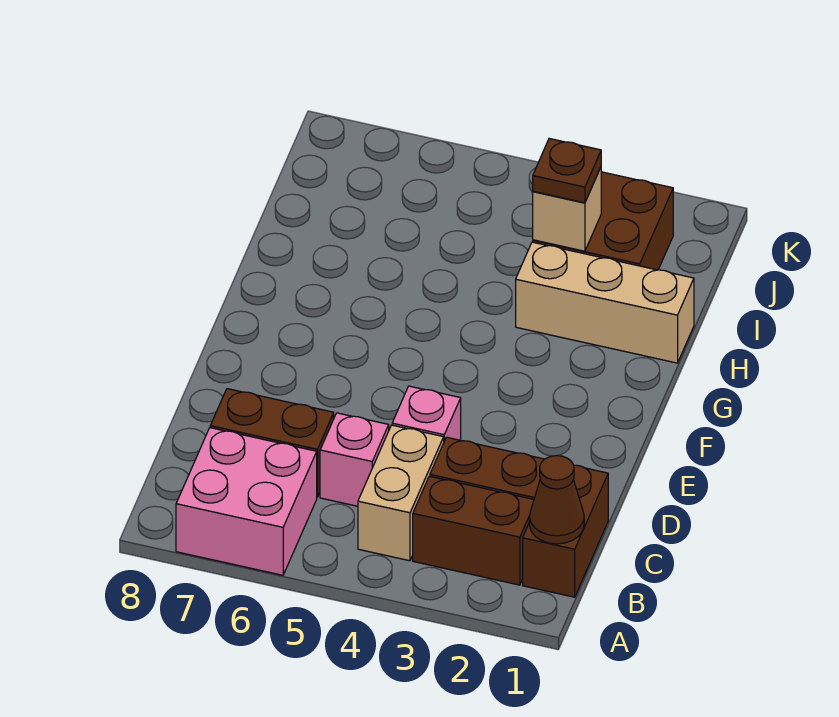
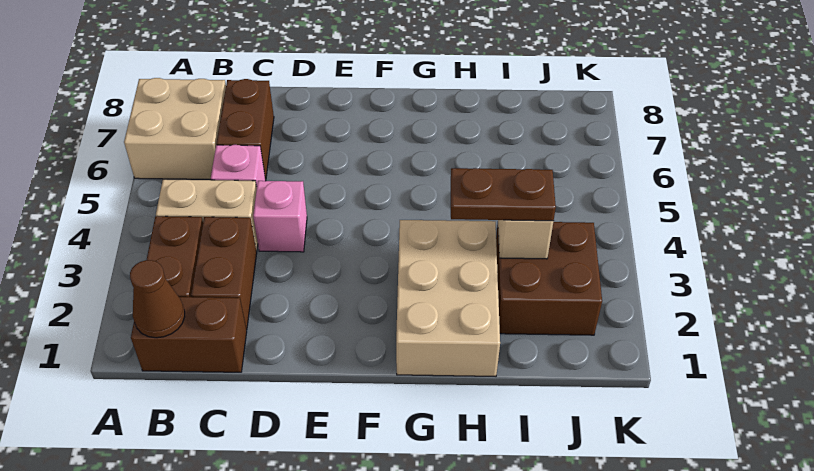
pink 2x2 brick [176,428,317,575] -> tan 2x2 brick [124,78,226,180]
tan 1x3 brick [516,242,694,363] -> tan 2x3 brick [396,220,500,376]
brown 1x1 plate [533,139,601,203] -> brown 1x2 plate [451,168,556,221]

